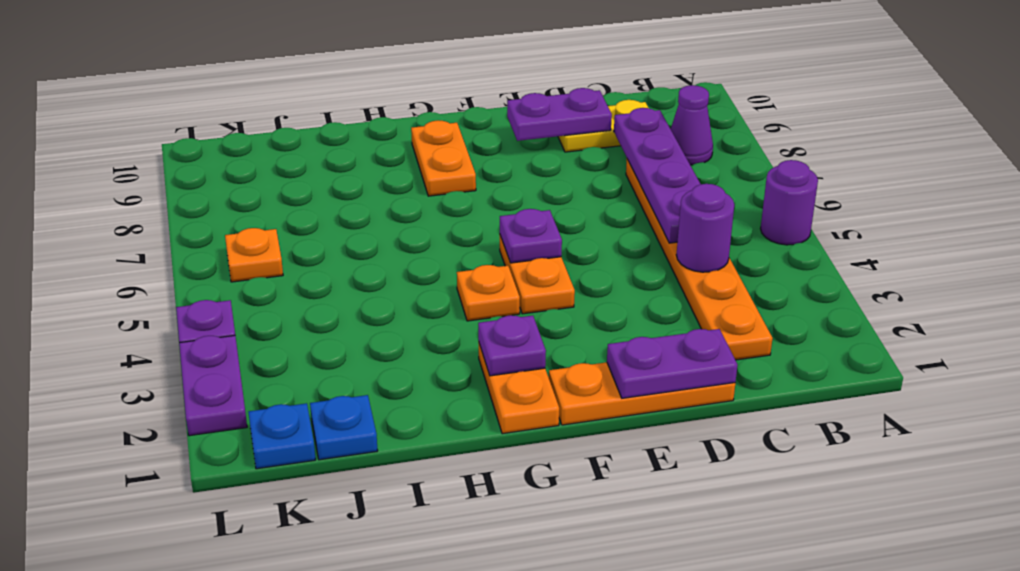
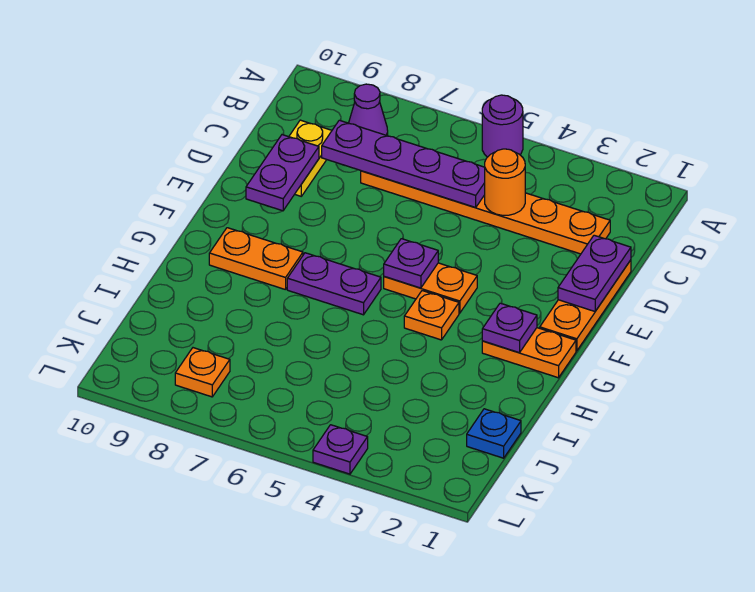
purple 1x1 round brick [676,184,734,272] -> orange 1x1 round brick [485,149,525,215]
blue 1x1 plate [249,403,316,469] -> none
orange 1x1 plate [225,228,283,282] -> orange 1x1 plate moved to [175,348,230,397]
purple 1x2 plate [179,335,247,436] -> purple 1x2 plate moved to [287,253,381,315]

